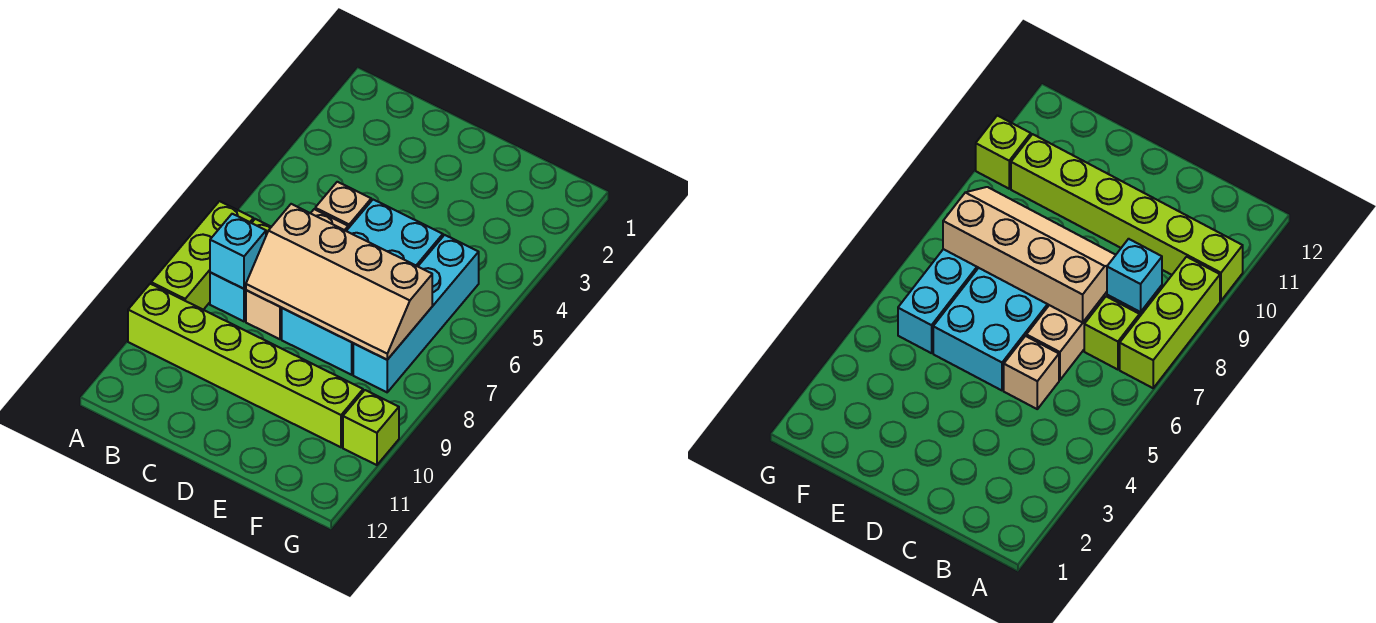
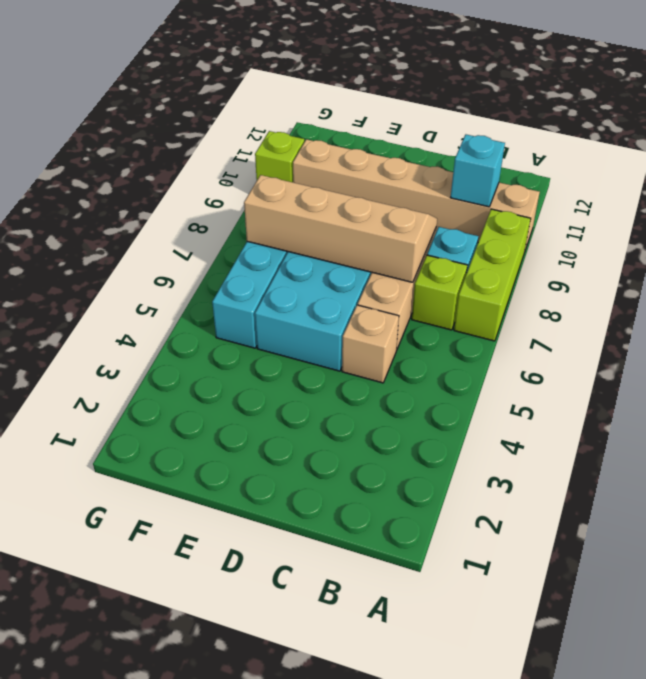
lime 1x6 brick [128,284,363,447] -> tan 1x6 brick [293,139,540,250]
cyan 1x1 brick [210,214,266,289] -> cyan 1x1 brick moved to [450,135,505,207]

